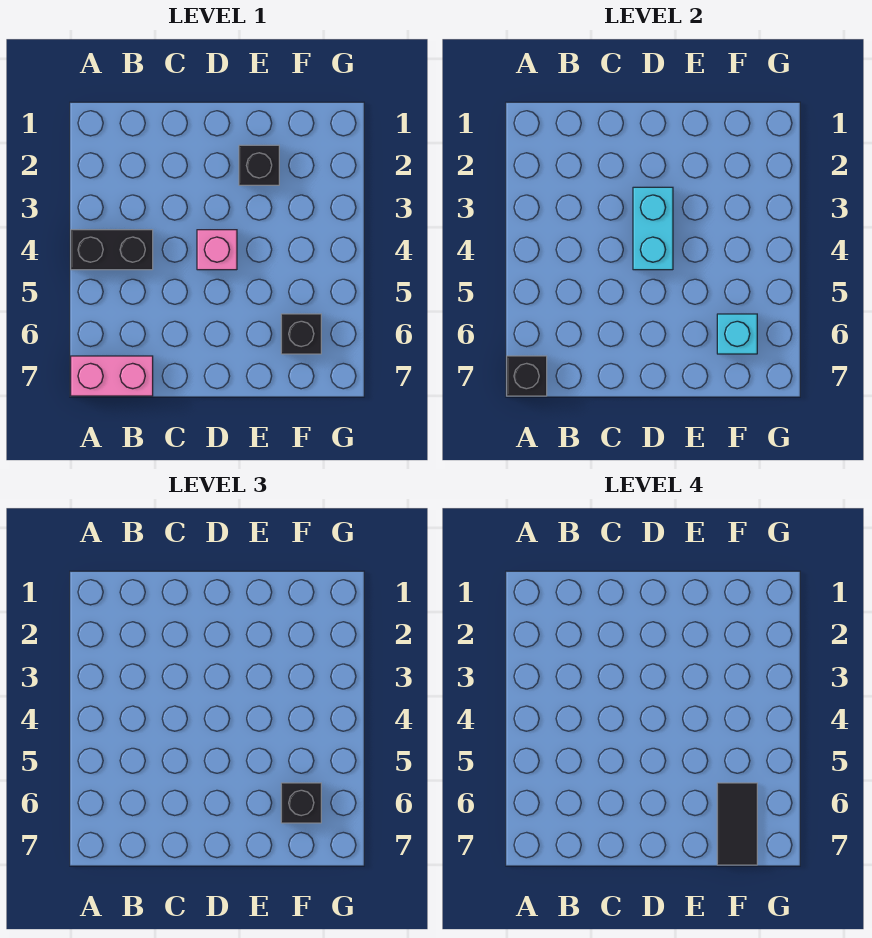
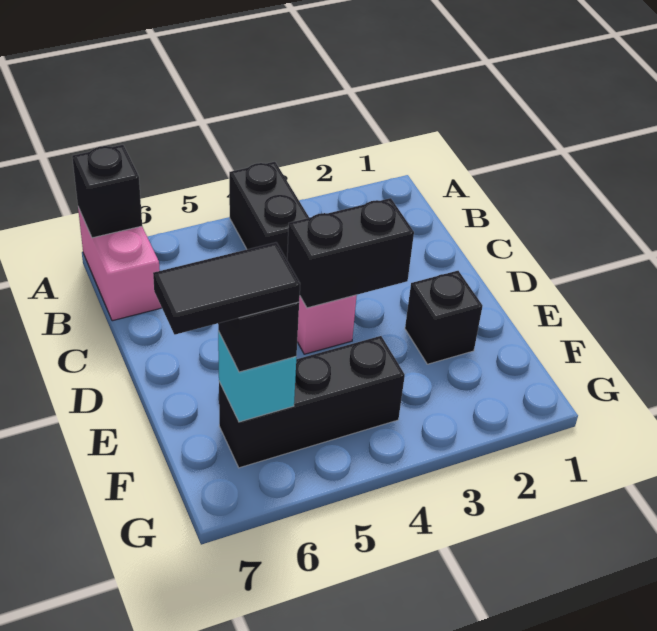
cyan 1x2 brick [633,187,673,270] -> black 1x2 brick [287,198,414,308]
black 1x1 brick [281,314,321,354] -> black 1x3 brick [219,336,405,468]

